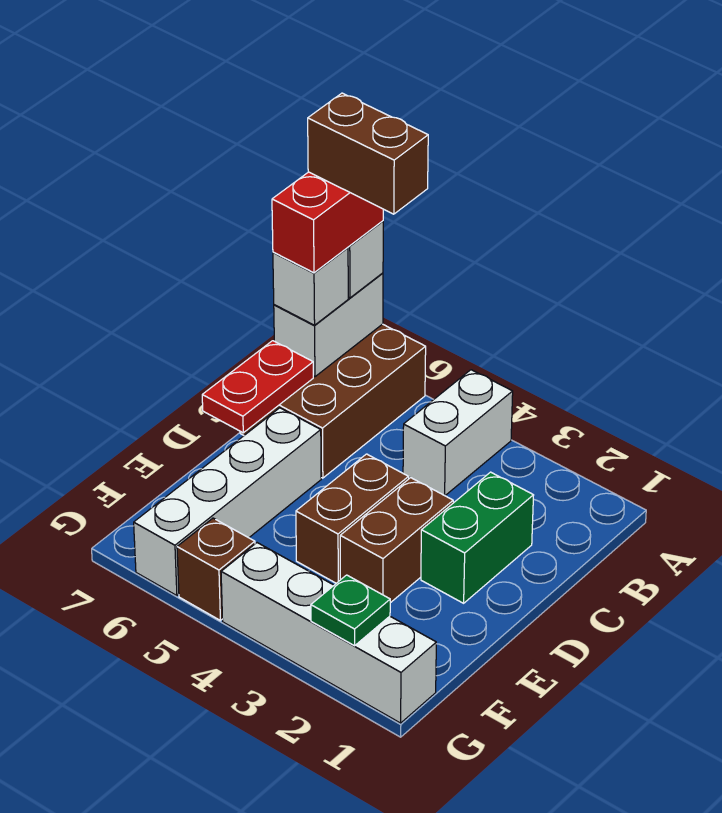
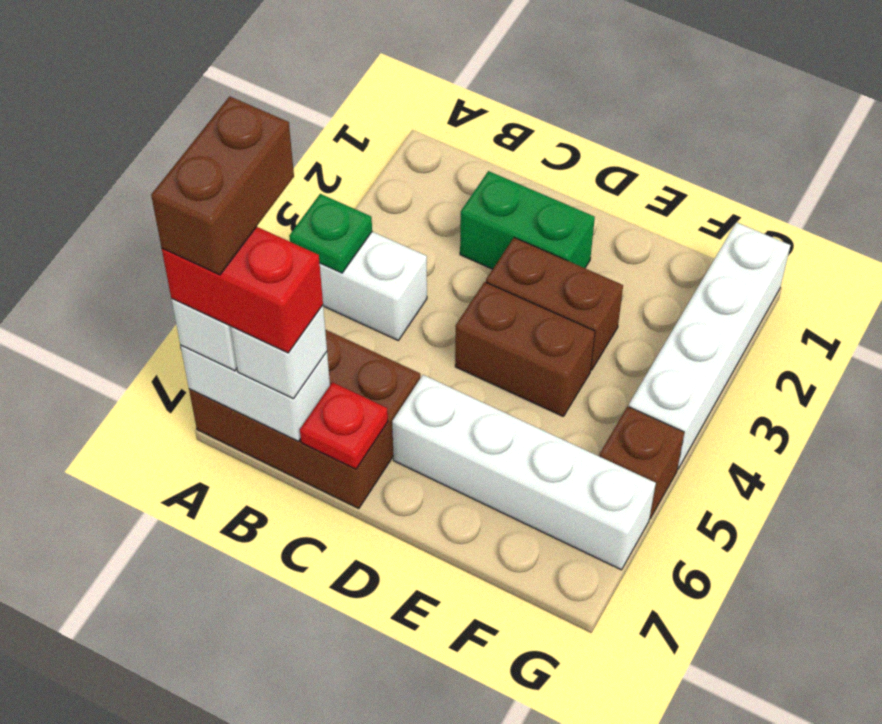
red 1x2 plate [202,341,313,433] -> red 1x1 plate [300,382,388,469]
green 1x1 plate [311,575,390,646] -> green 1x1 plate moved to [289,194,372,273]

